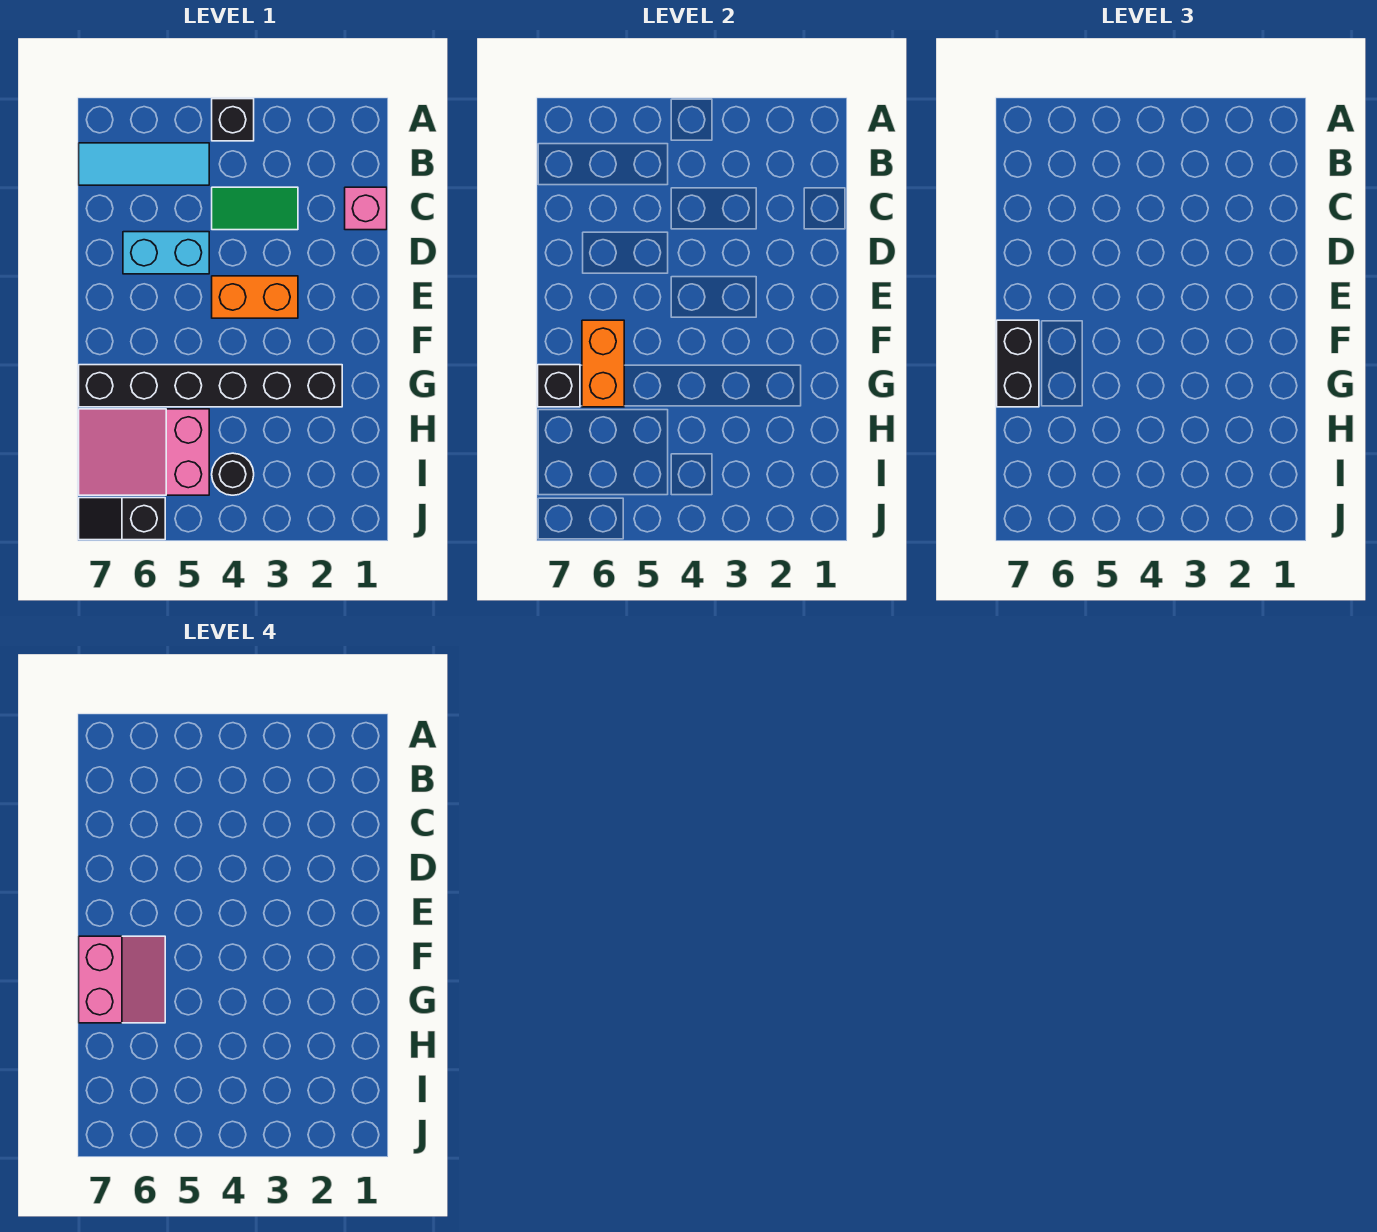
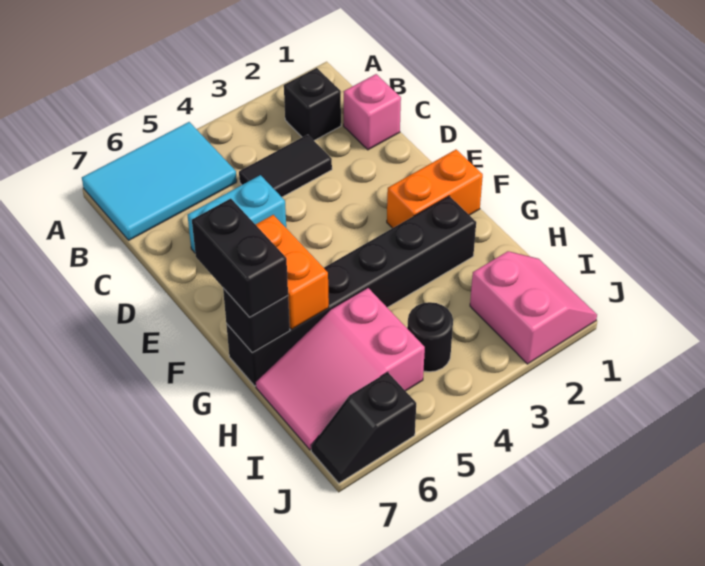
black 1x1 brick [212,99,254,141] -> black 1x1 brick moved to [284,68,341,140]
cyan 1x3 tile [79,143,209,185] -> cyan 2x3 tile [82,122,237,240]
green 1x2 tile [212,187,298,230] -> black 1x2 tile [239,135,332,197]
orange 1x2 brick [212,276,298,318] -> orange 1x2 brick moved to [387,150,483,228]
pink 2x2 slope [79,936,165,1023] -> pink 2x2 slope moved to [470,251,597,364]

